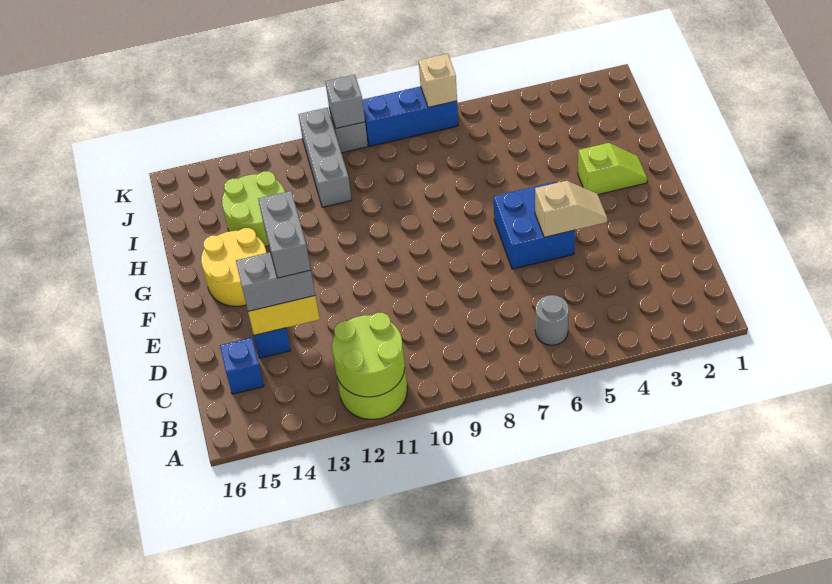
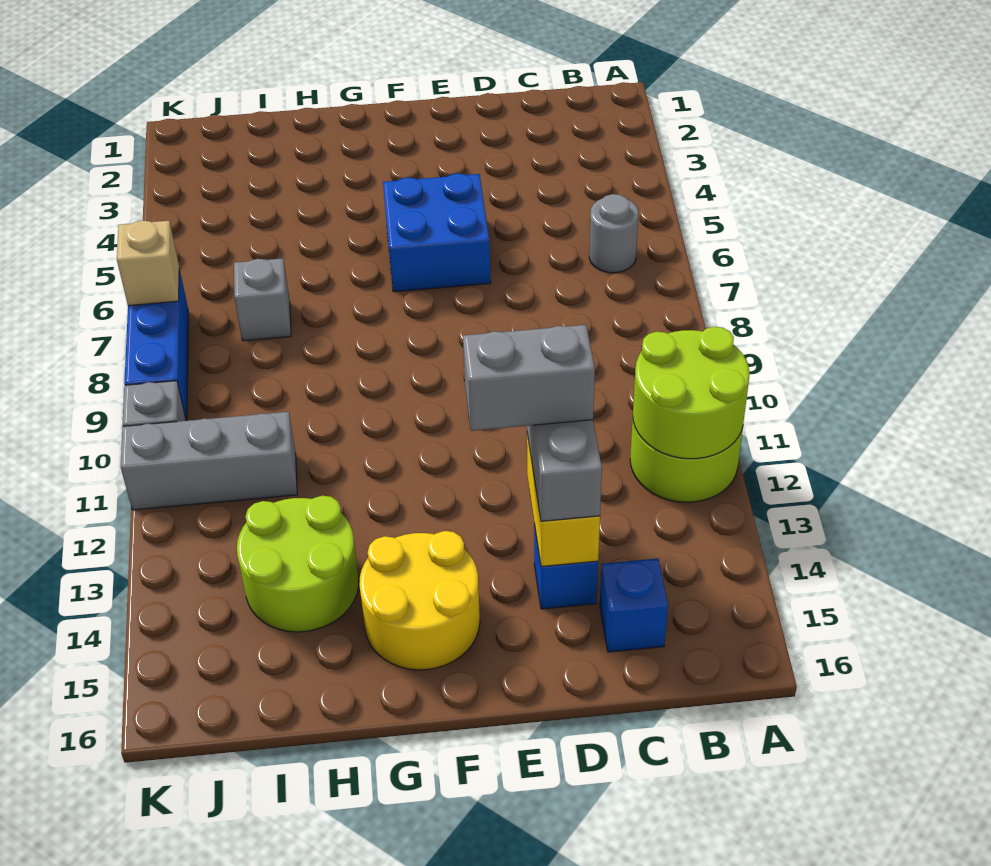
tan 1x2 slope [535,181,607,237] -> none
lime 1x2 slope [578,143,647,195] -> none
grey 1x1 brick [325,75,365,128] -> grey 1x1 brick moved to [234,258,291,341]

